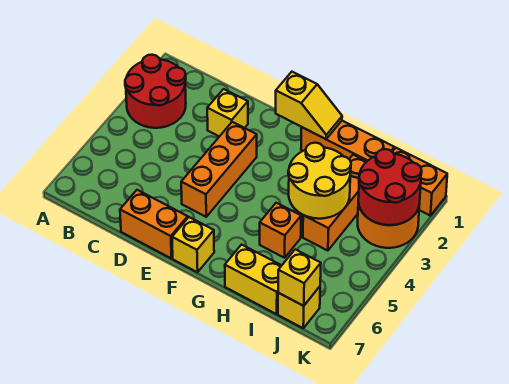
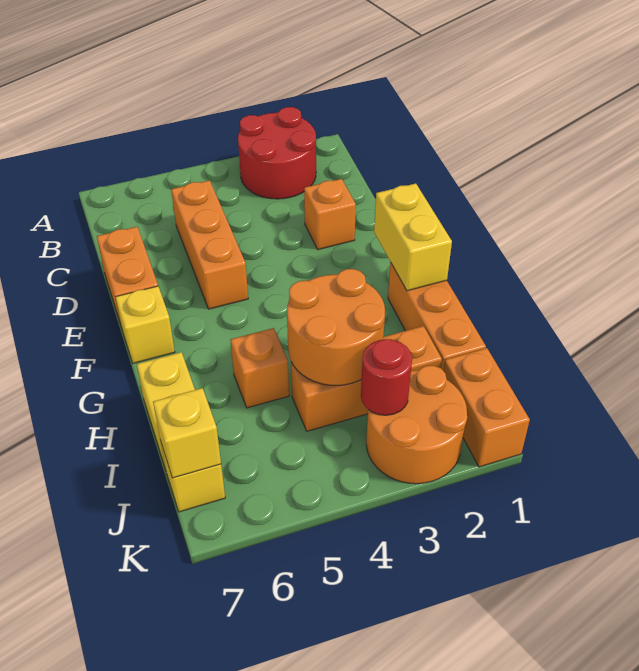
yellow 1x1 brick [207,89,248,137] -> orange 1x1 brick [304,179,356,250]
orange 1x3 brick [181,122,257,217] -> orange 1x3 brick turned to [171,180,248,309]
yellow 1x2 slope [276,72,342,139] -> yellow 1x2 brick [374,184,452,291]
yellow 2x2 round brick [288,143,351,219] -> orange 2x2 round brick [287,269,385,385]
red 2x2 round brick [358,149,422,225] -> red 1x1 round brick [361,339,412,415]

